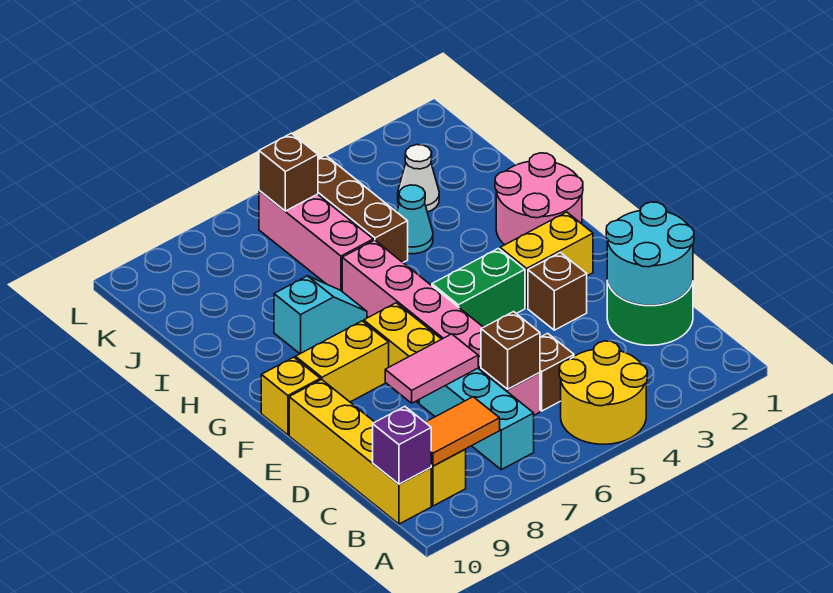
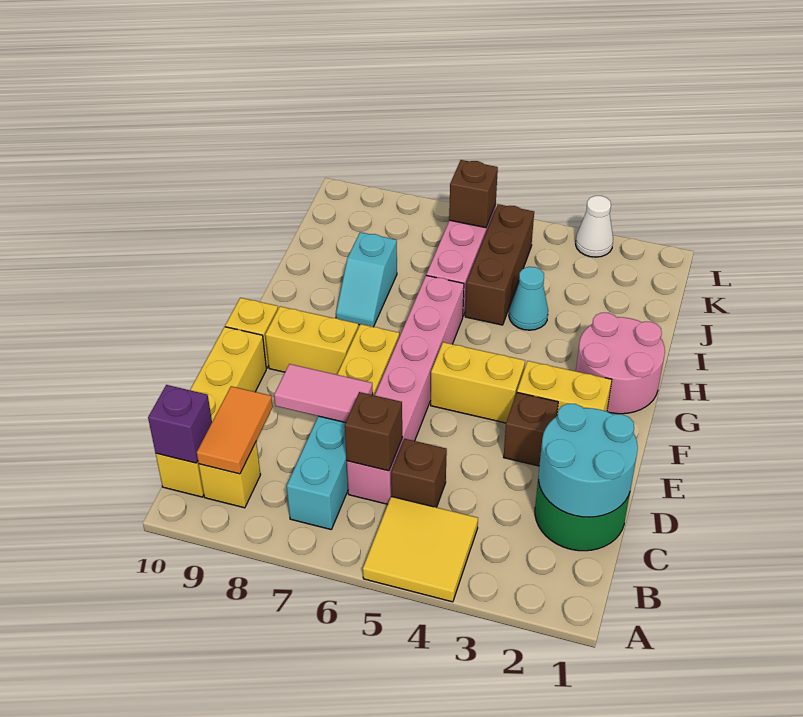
yellow 2x2 round brick [559,341,647,444] -> yellow 2x2 tile [363,496,478,602]
orange 1x2 tile [425,397,500,466] -> orange 1x2 tile turned to [197,386,273,474]
green 1x2 brick [432,248,525,327] -> yellow 1x2 brick [431,342,525,423]
cyan 1x2 slope [274,276,367,354] -> cyan 1x2 slope turned to [336,232,397,327]
white 1x1 cone [398,145,439,212] -> white 1x1 cone moved to [576,196,613,257]

